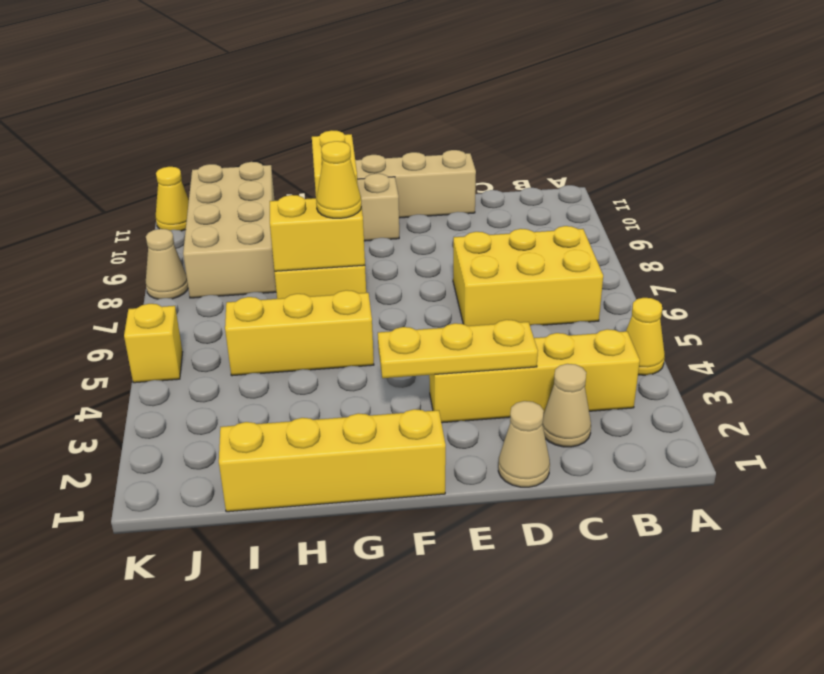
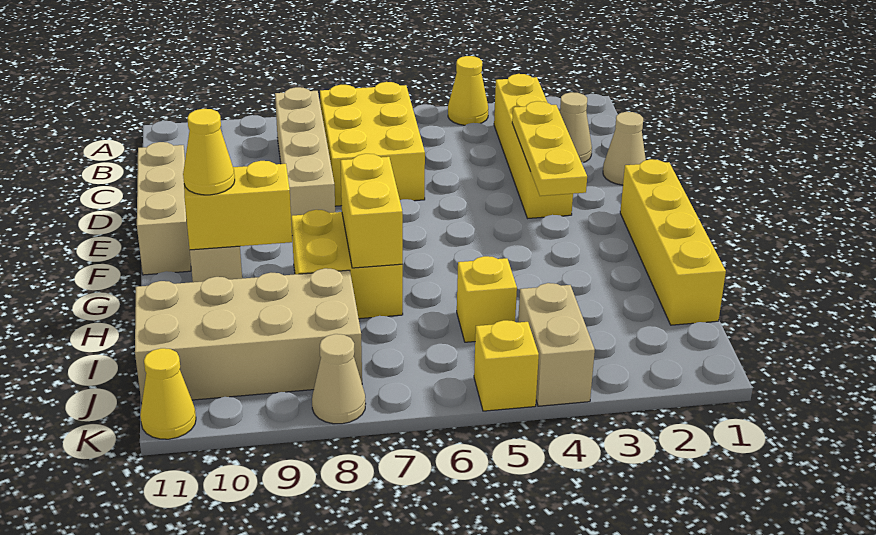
none -> tan 1x4 brick [275,87,335,226]
yellow 1x3 brick [225,290,374,376] -> yellow 1x1 brick [457,256,517,342]
yellow 1x1 cone [316,141,361,218] -> yellow 1x1 cone moved to [183,109,235,195]
none -> tan 1x2 brick [518,283,595,406]

